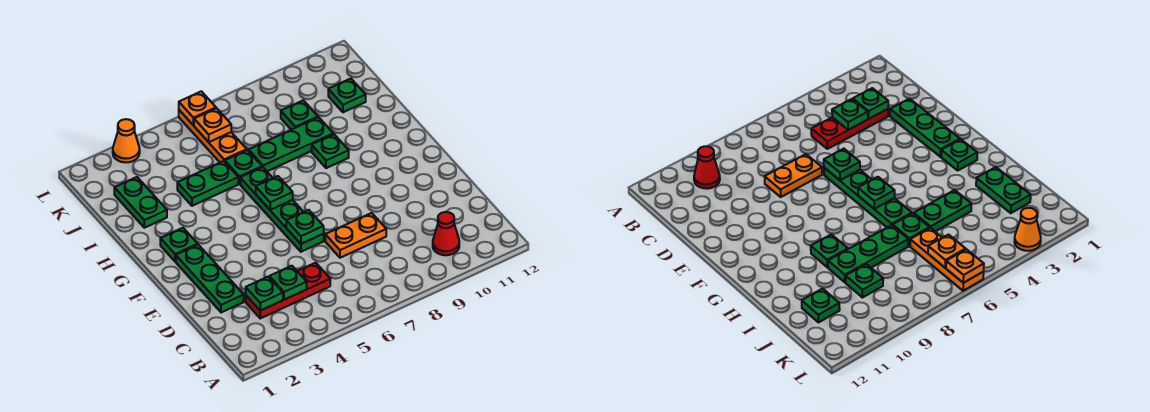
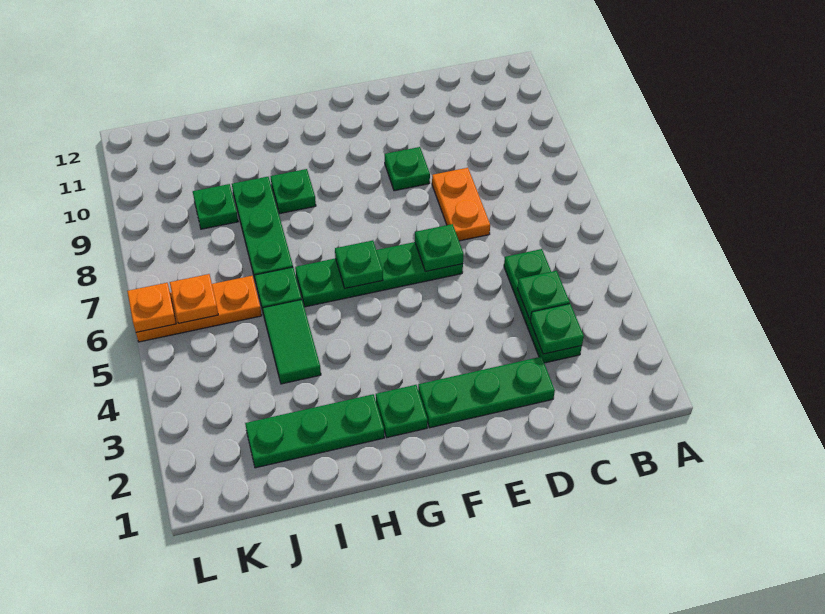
red 1x1 cone [433,212,459,255] -> none
red 1x3 plate [246,263,330,318] -> green 1x3 plate [504,249,582,363]
green 1x2 plate [114,177,167,228] -> green 1x3 plate [245,394,384,468]
green 1x2 plate [177,161,238,206] -> green 1x2 tile [263,300,321,384]
green 1x1 plate [328,79,366,112] -> green 1x1 plate moved to [385,147,430,191]
orange 1x1 cone [113,119,140,163] -> none

